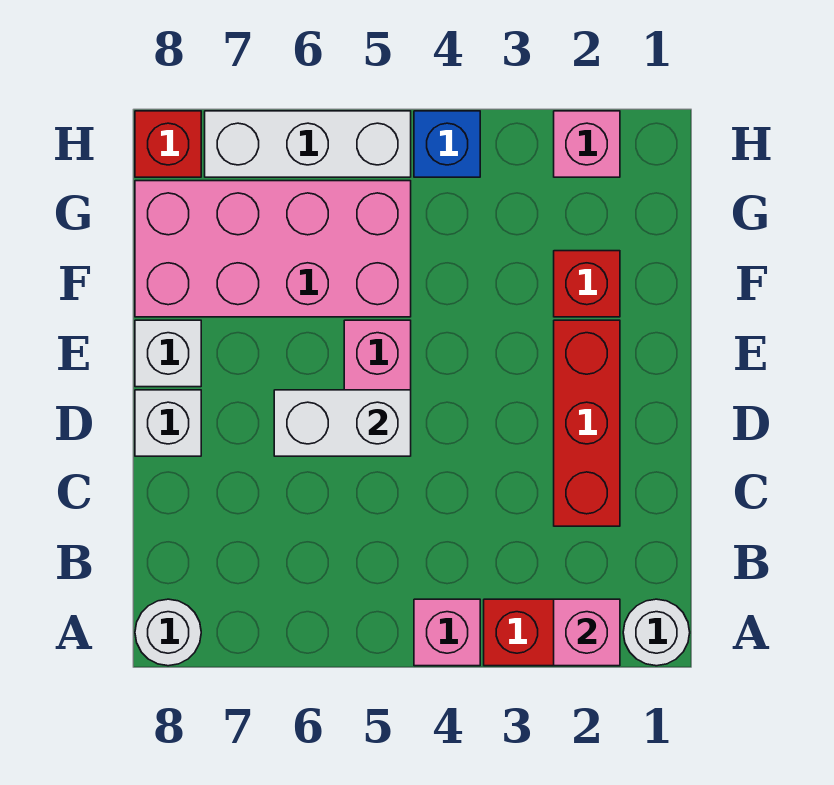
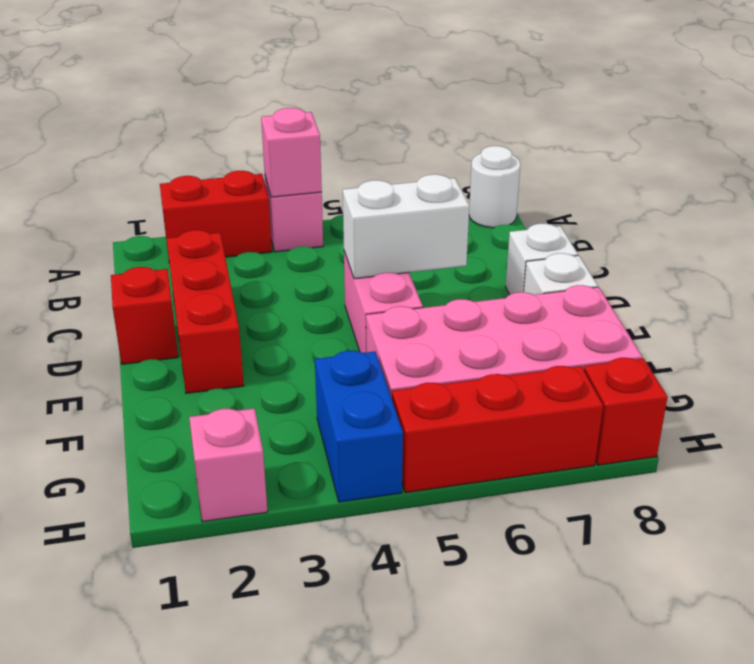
white 1x1 round brick [623,599,690,666] -> none
pink 1x1 brick [554,599,620,666] -> pink 1x1 brick moved to [261,108,322,197]
red 1x1 brick [554,251,620,317] -> red 1x1 brick moved to [111,267,178,364]
blue 1x1 brick [414,111,480,177] -> blue 1x2 brick [315,351,403,502]
white 1x3 brick [205,111,411,177] -> red 1x3 brick [392,366,603,493]

